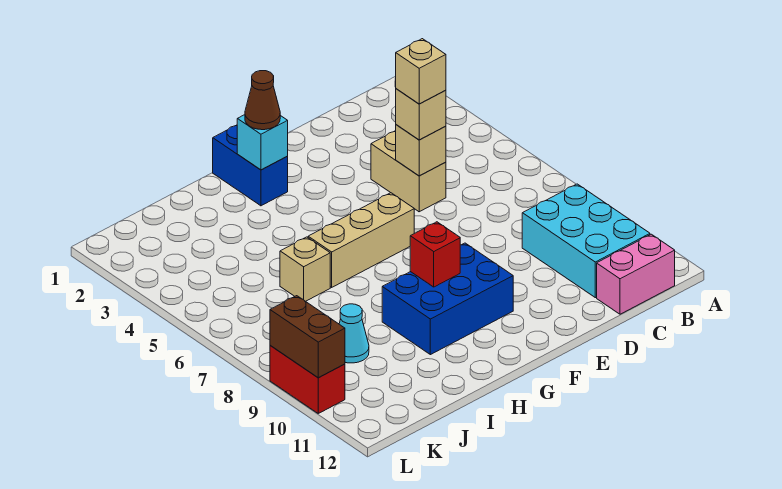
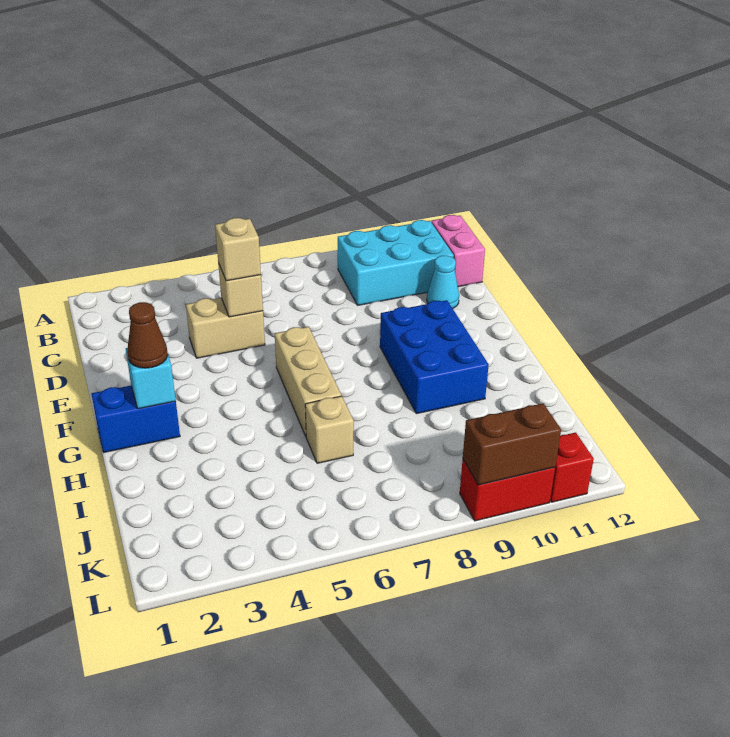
tan 1x1 brick [396,39,446,104] -> none
red 1x1 brick [410,222,460,287] -> red 1x1 brick moved to [550,432,594,502]
cyan 1x1 cone [339,304,369,363] -> cyan 1x1 cone moved to [427,256,459,308]

